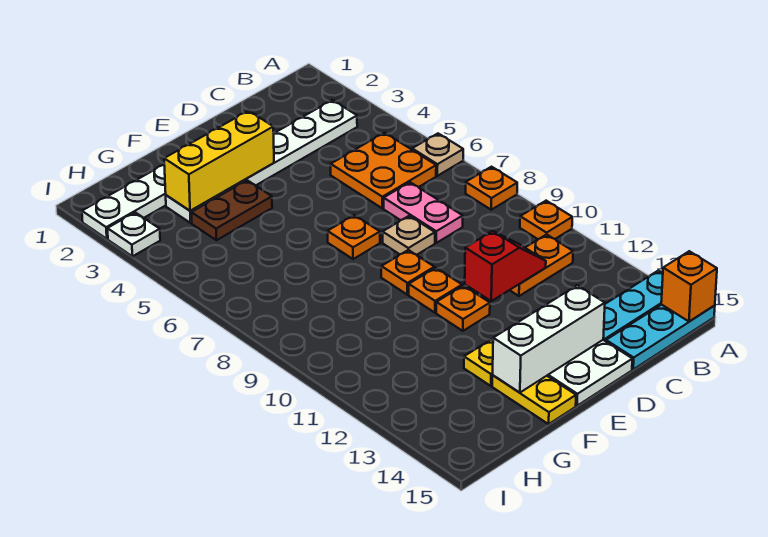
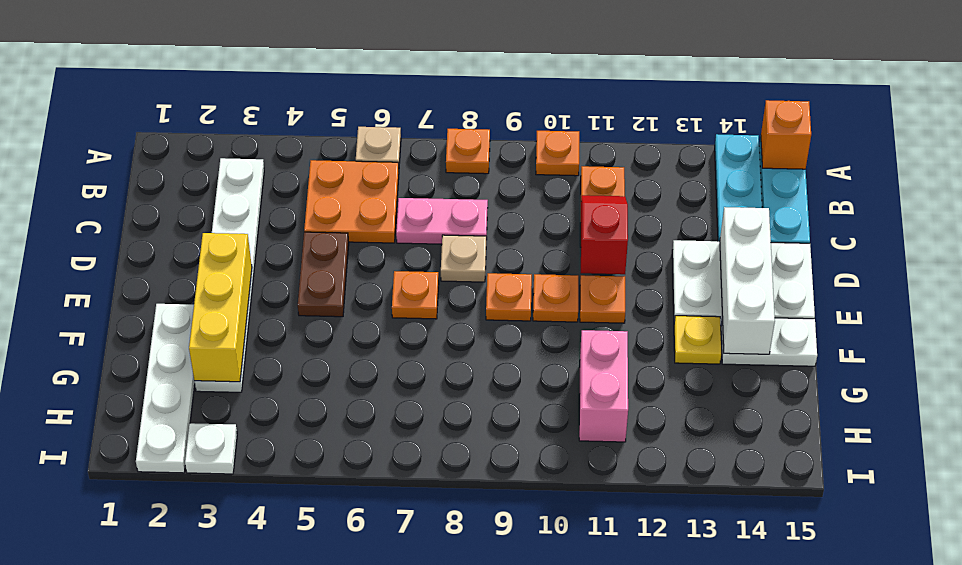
brown 1x2 plate [191,180,272,240] -> brown 1x2 plate moved to [298,232,349,317]
yellow 1x2 plate [492,376,576,424] -> white 1x2 plate [721,317,817,366]
none -> pink 1x2 brick [579,330,628,442]

